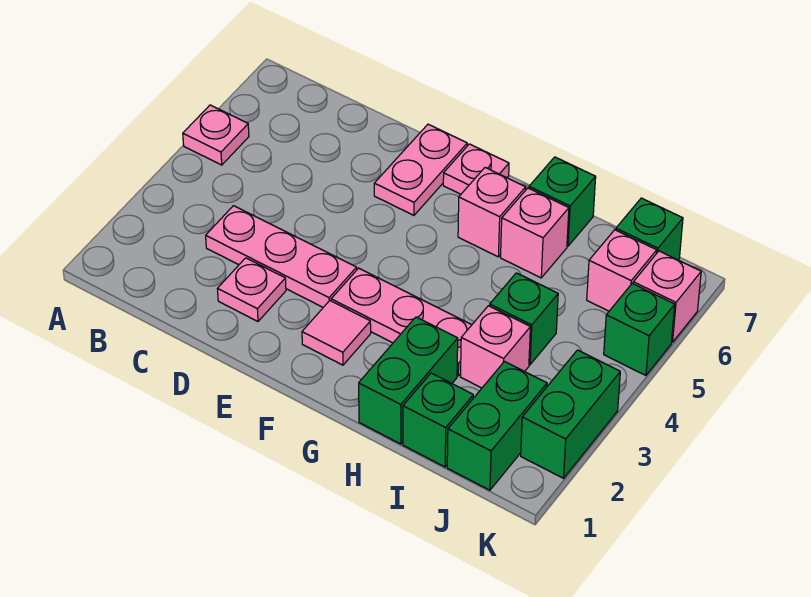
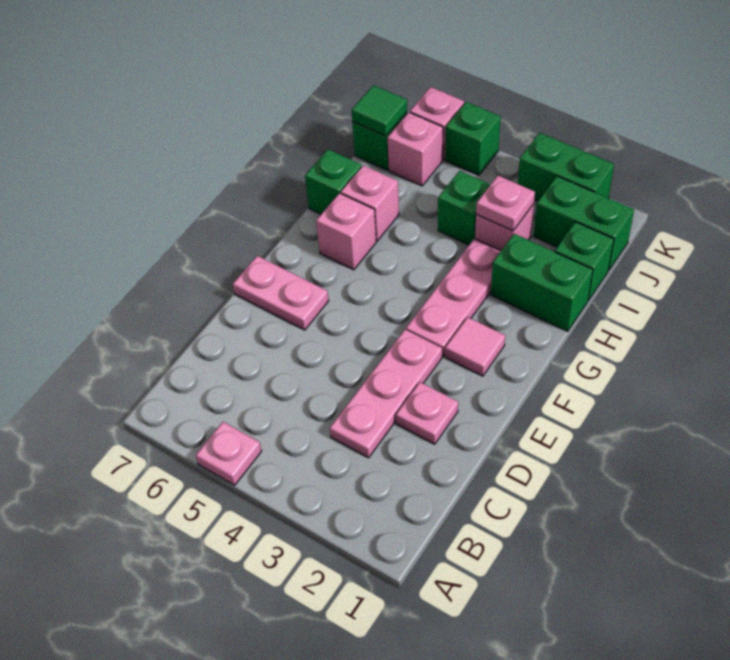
pink 1x1 plate [443,144,509,194] -> pink 1x1 plate moved to [476,176,535,231]
none -> green 1x1 tile [352,85,407,136]

